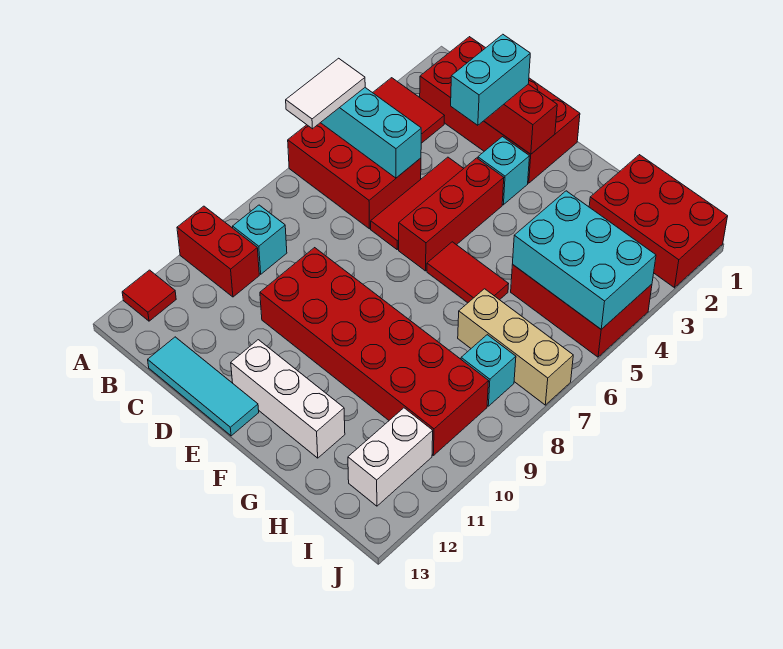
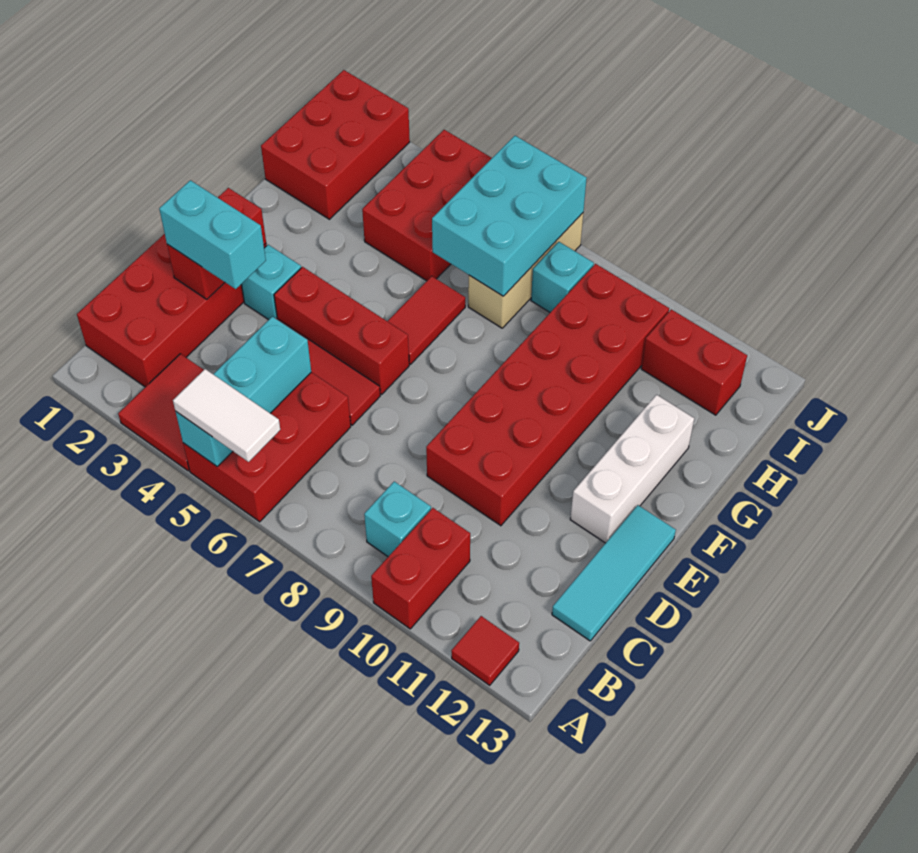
cyan 2x3 brick [513,191,656,329] -> cyan 2x3 brick moved to [432,136,587,296]
white 1x2 brick [348,408,433,506] -> red 1x2 brick [641,310,747,415]

